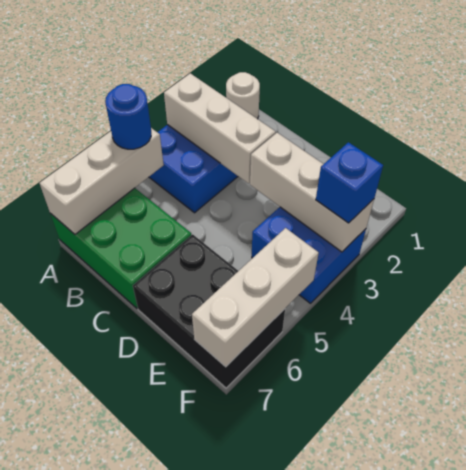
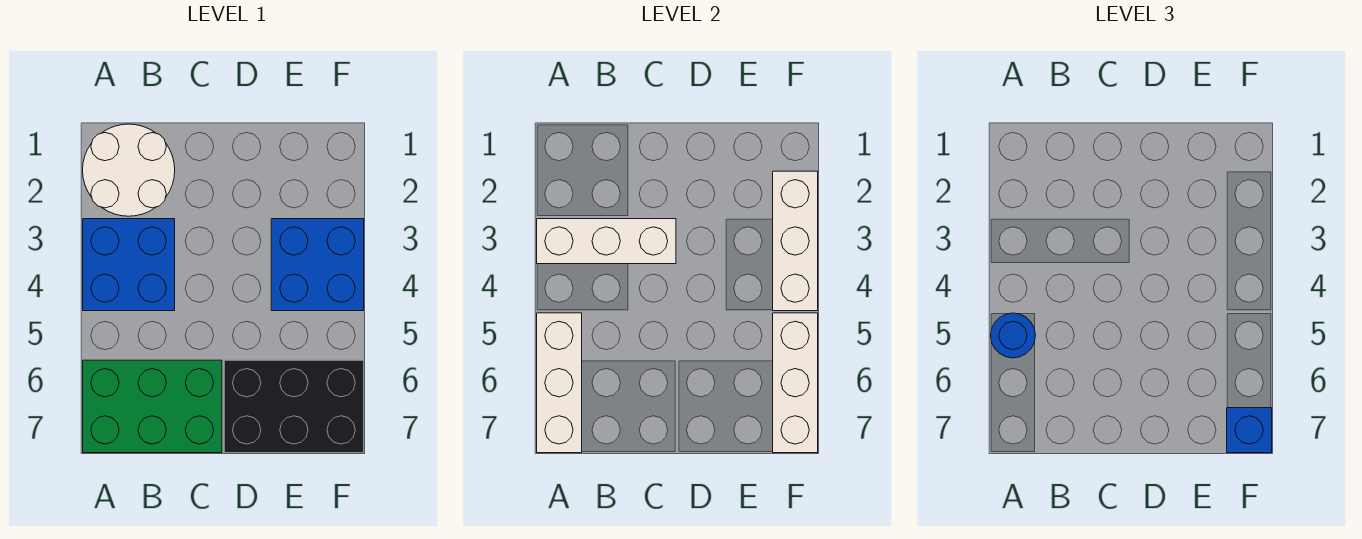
white 1x1 round brick [226,72,260,119] -> white 2x2 round brick [83,124,175,216]
white 1x3 brick [250,133,374,252] -> white 1x3 brick turned to [773,171,818,311]
blue 1x1 brick [316,142,383,223] -> blue 1x1 brick moved to [1227,408,1272,453]

